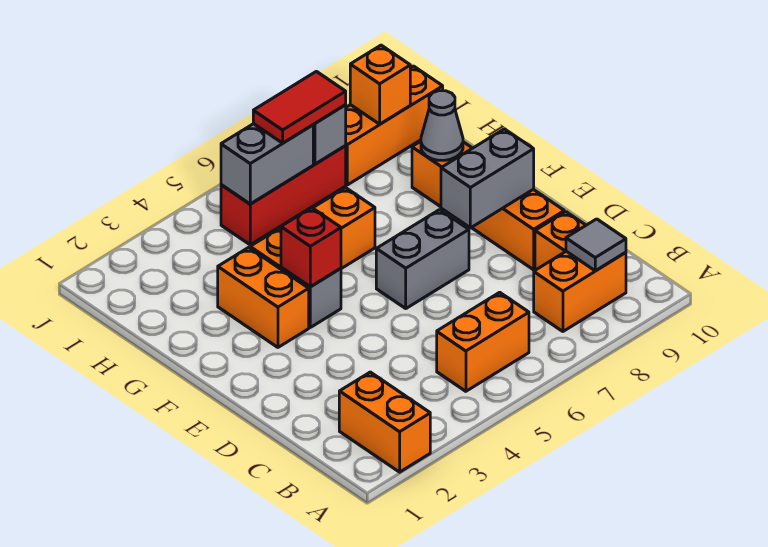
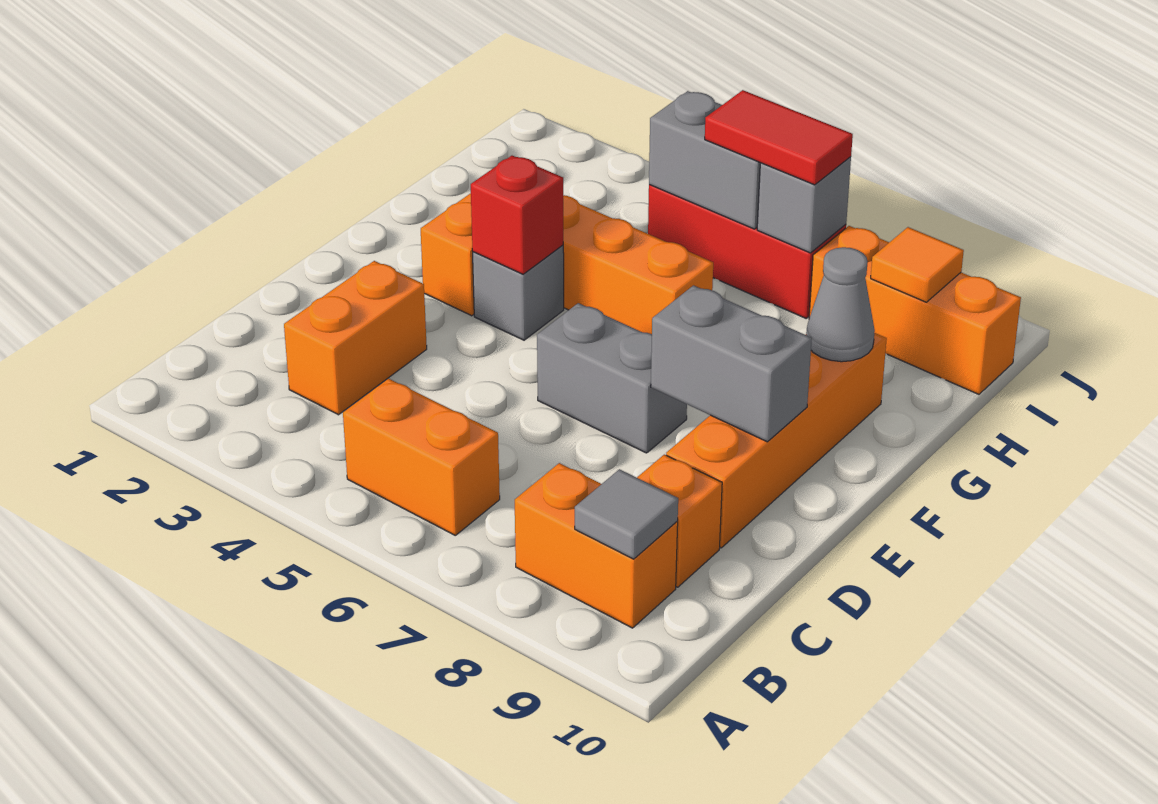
orange 1x2 brick [339,372,430,472] -> orange 1x2 brick moved to [284,261,427,415]
orange 1x1 brick [350,45,410,124] -> orange 1x1 tile [871,227,964,302]

